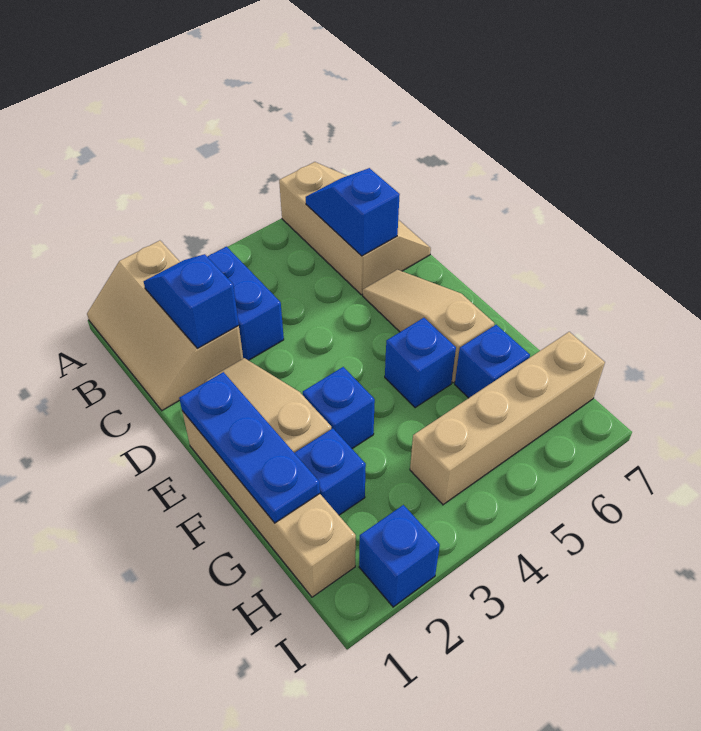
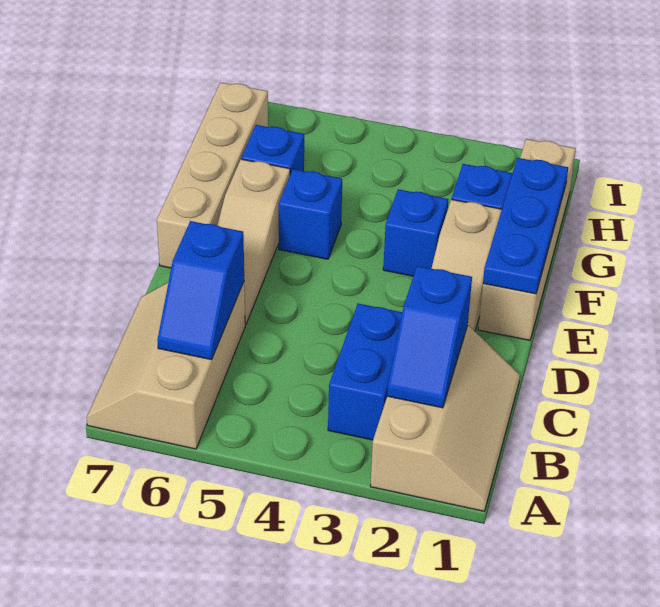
tan 1x4 brick [410,332,605,505] -> tan 1x4 brick turned to [157,82,268,268]
blue 1x1 brick [359,505,440,607] -> none

